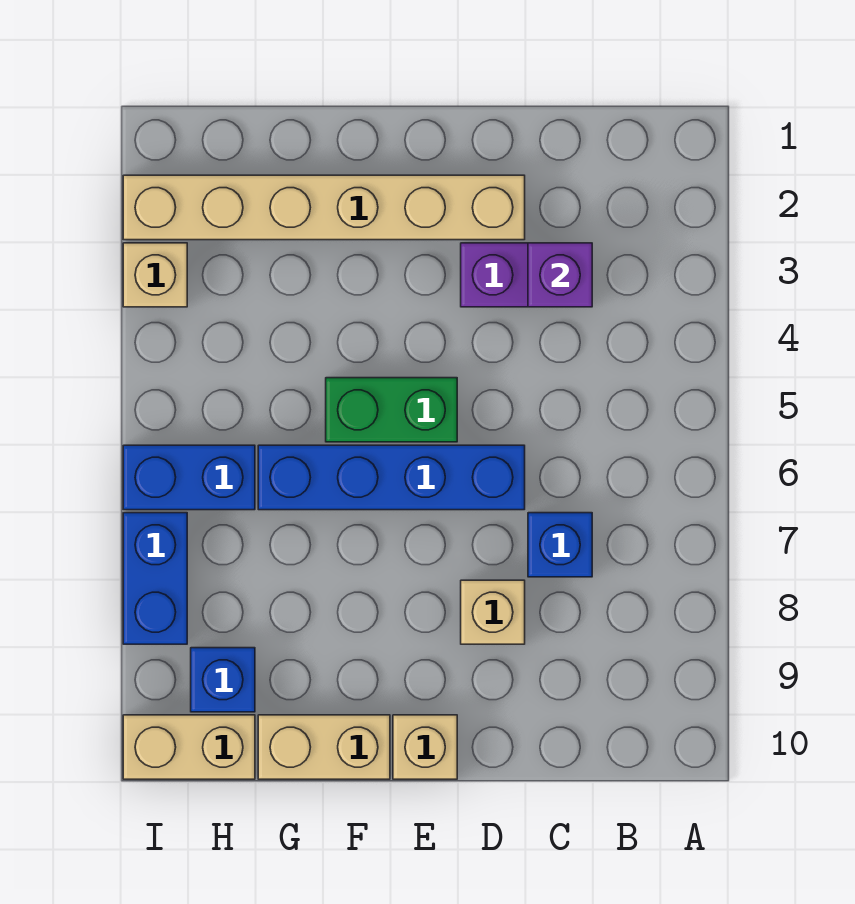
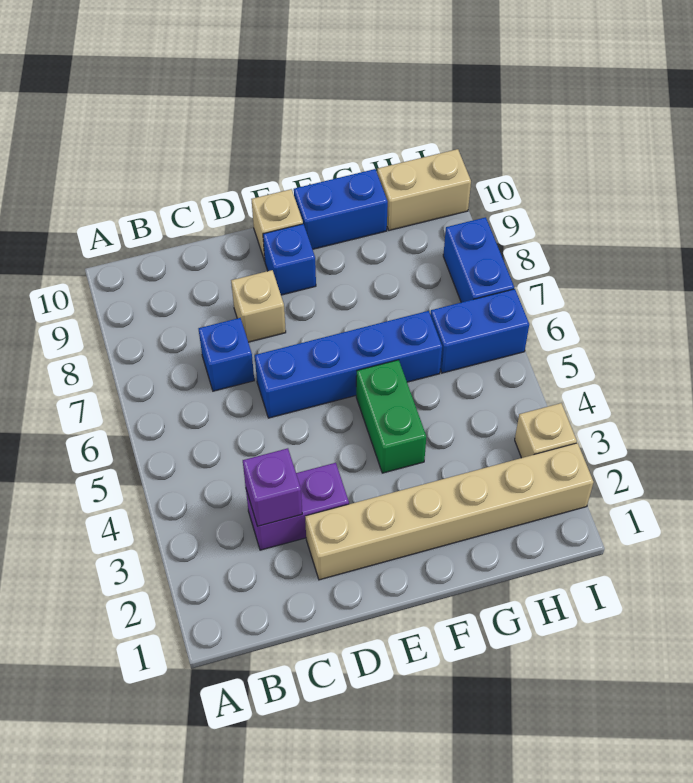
green 1x2 brick [326,378,457,442] -> green 1x2 brick turned to [356,360,426,473]
tan 1x2 brick [258,715,390,779] -> blue 1x2 brick [294,169,388,249]
blue 1x1 brick [191,648,255,712] -> blue 1x1 brick moved to [263,224,316,295]

